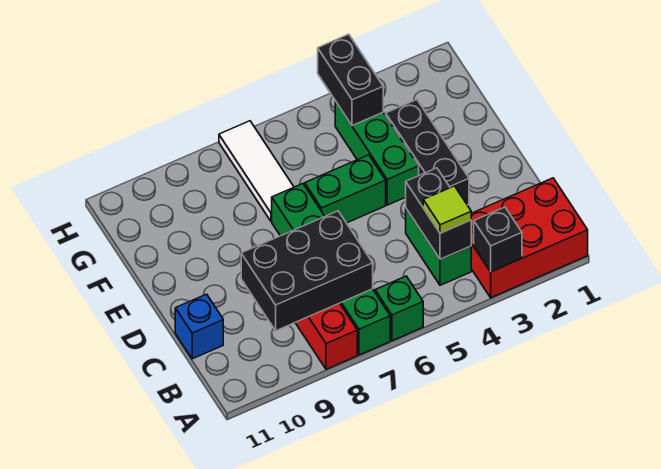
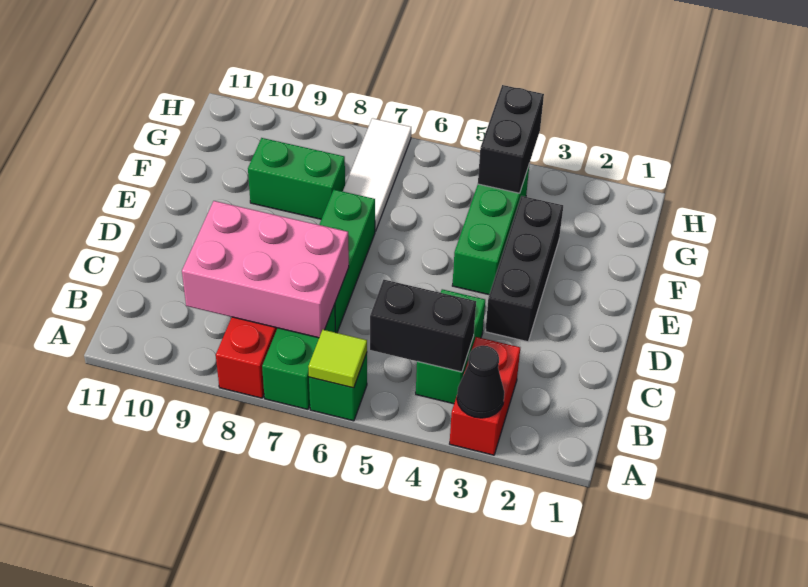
red 2x3 brick [471,178,588,298] -> red 1x2 brick [450,337,520,455]
black 1x1 brick [474,207,522,272] -> black 1x1 cone [457,346,505,418]
black 1x2 brick [406,168,471,259] -> black 1x2 brick turned to [370,280,476,372]
lime 1x1 tile [423,186,471,233] -> lime 1x1 tile moved to [308,330,367,388]
black 2x3 brick [241,211,373,331] -> pink 2x3 brick [182,201,349,338]
blue 1x1 brick [175,294,223,359] -> none
green 1x2 brick [305,155,386,223] -> green 1x2 brick moved to [248,138,345,219]

